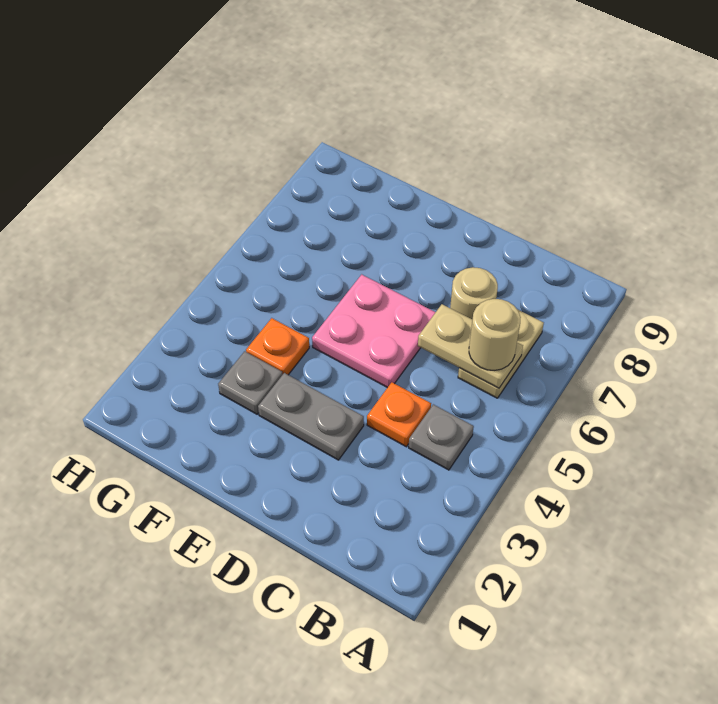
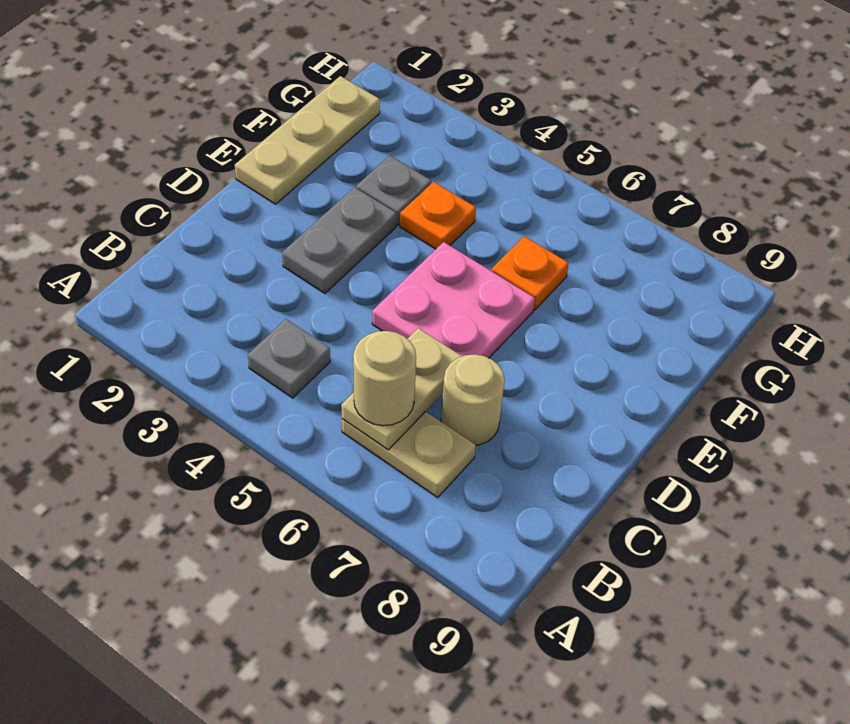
orange 1x1 plate [367,382,431,447] -> orange 1x1 plate moved to [491,236,569,310]
none -> tan 1x3 plate [235,76,380,204]

